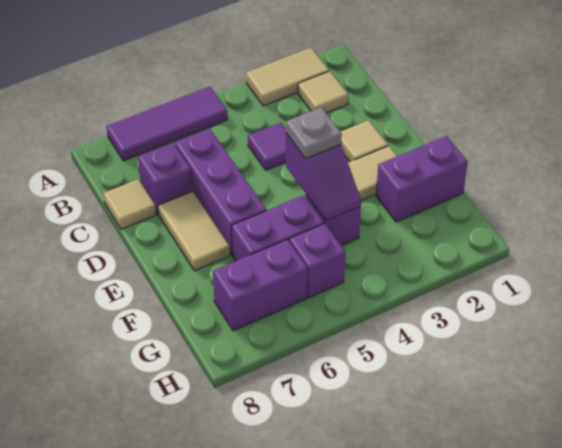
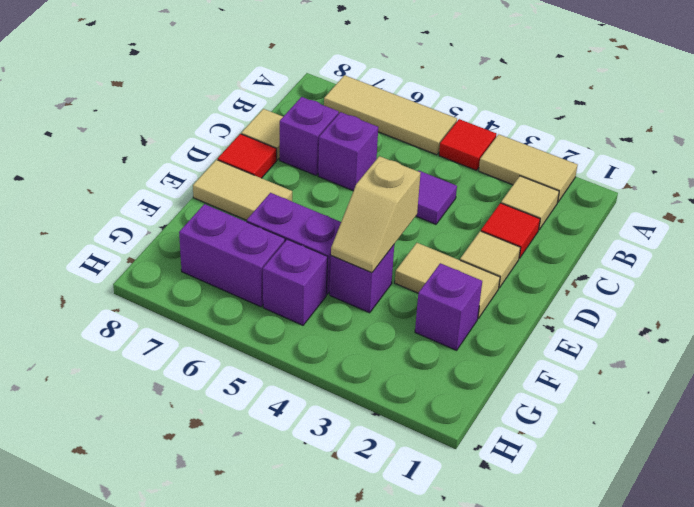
none -> red 1x1 tile [439,119,496,170]
purple 1x3 tile [106,87,227,161] -> tan 1x3 tile [324,75,457,155]
none -> red 1x1 tile [481,203,540,259]
purple 1x3 brick [175,129,266,255] -> purple 1x1 brick [318,112,378,191]
tan 1x2 tile [158,192,230,271] -> tan 1x2 tile turned to [193,160,292,220]
none -> red 1x1 tile [217,134,277,178]
purple 1x2 slope [286,133,361,221] -> tan 1x2 slope [331,156,420,273]
grey 1x1 plate [286,107,342,159] -> none
purple 1x2 brick [376,136,468,222] -> purple 1x1 brick [415,263,482,350]

